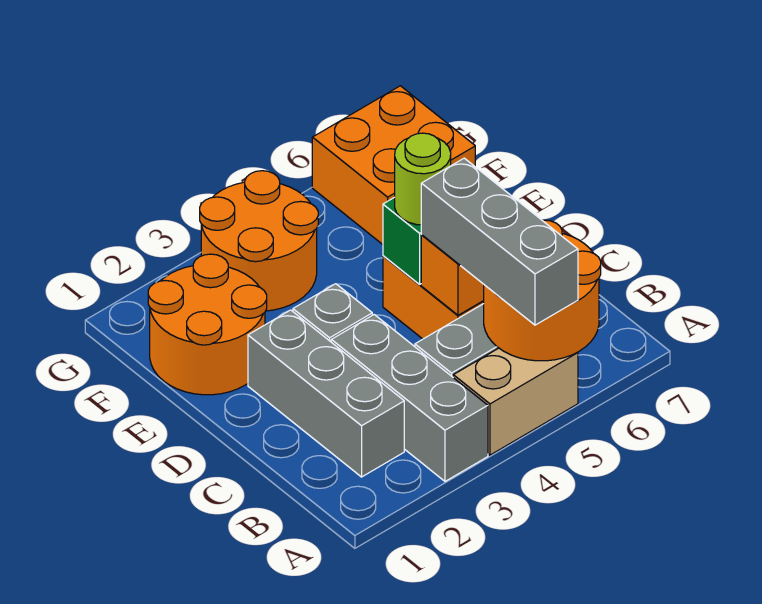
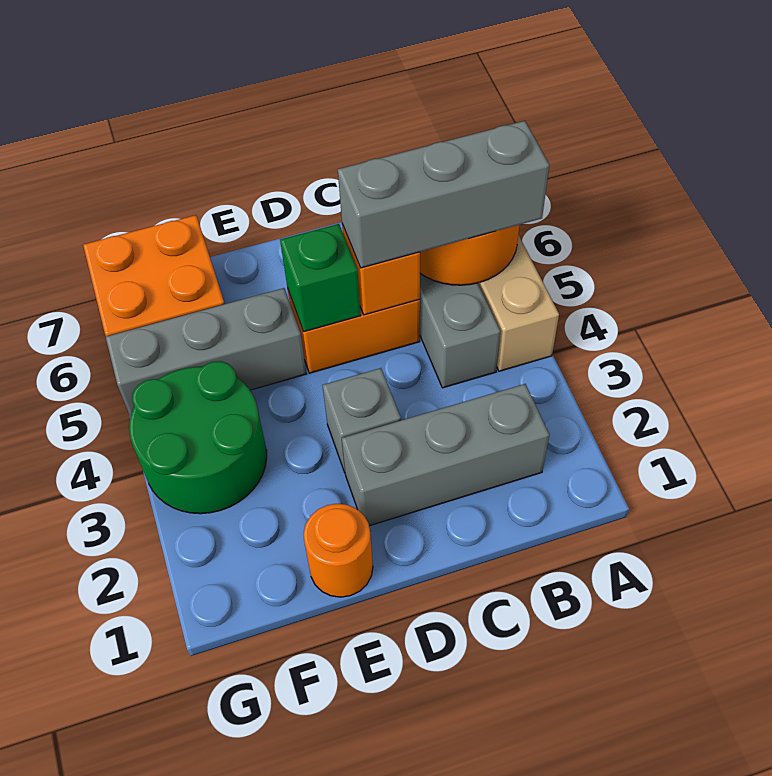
grey 1x3 brick [331,315,488,481] -> grey 1x3 brick moved to [106,288,306,417]
lime 1x1 round brick [395,133,451,225] -> none
orange 2x2 round brick [148,254,267,395] -> orange 1x1 round brick [304,504,373,597]
orange 2x2 round brick [200,171,318,311] -> green 2x2 round brick [129,361,267,514]

